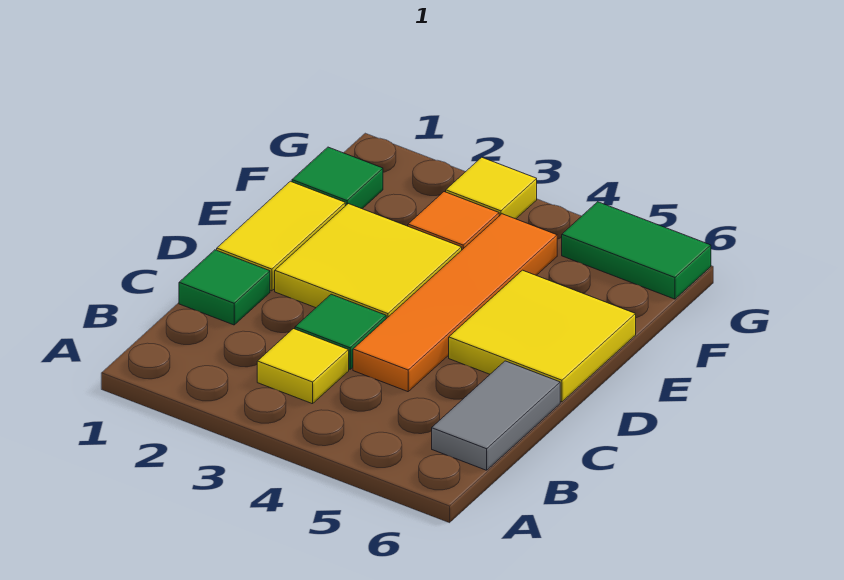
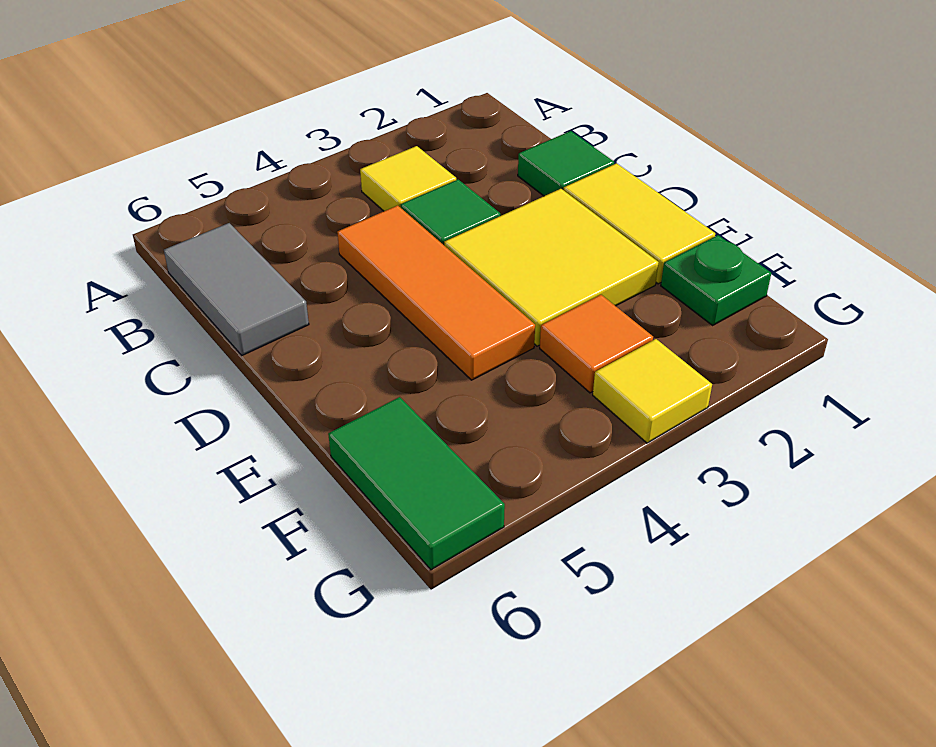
orange 1x4 tile [353,214,557,392] -> orange 1x3 tile [337,205,535,380]
yellow 2x2 tile [449,270,636,402] -> none
green 1x1 tile [292,147,383,209] -> green 1x1 plate [661,235,771,325]
green 1x2 tile [562,202,711,299] -> green 1x2 tile turned to [328,397,505,570]

